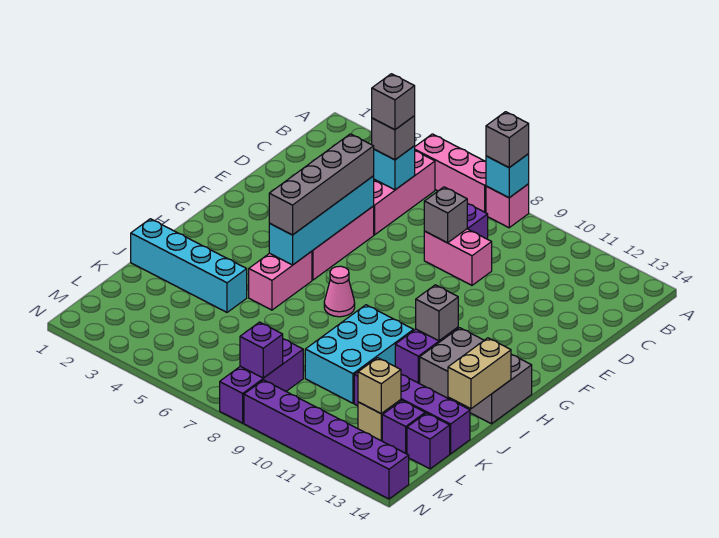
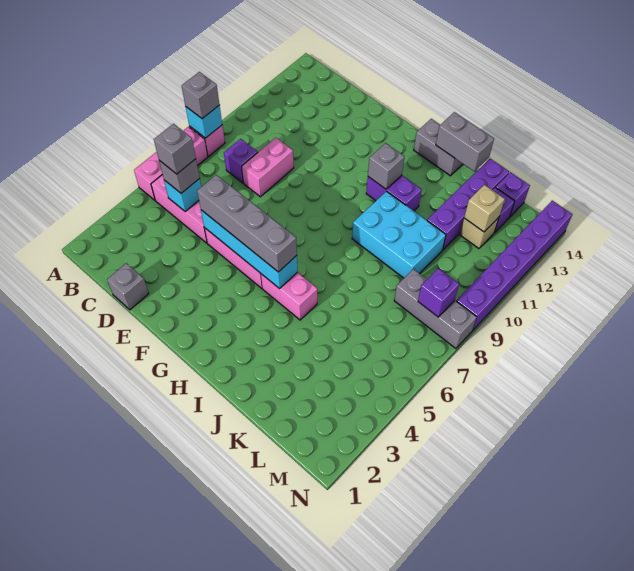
grey 1x1 brick [424,187,467,243] -> grey 1x1 brick moved to [107,263,149,310]
pink 1x1 cone [324,266,355,317] -> none
grey 2x3 brick [420,328,532,424] -> grey 1x2 brick [414,119,463,176]
tan 1x2 brick [448,338,511,409] -> grey 1x2 brick [436,112,494,172]
cyan 1x4 brick [131,219,247,312] -> none
purple 1x3 brick [220,339,303,423] -> grey 1x3 brick [394,269,476,348]

